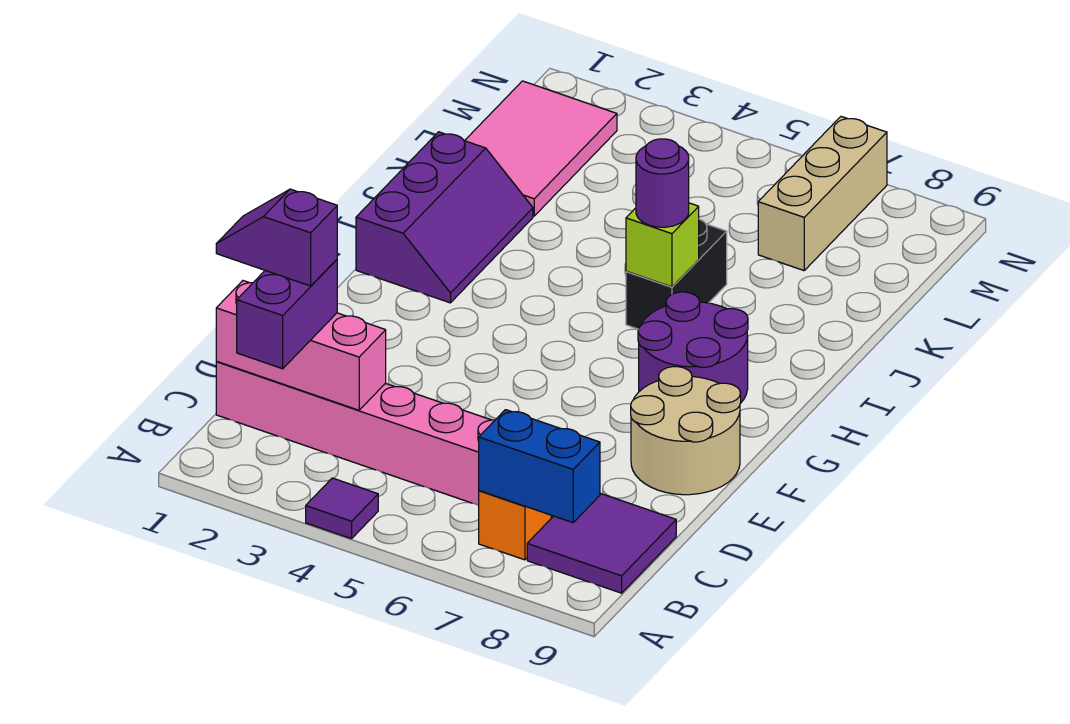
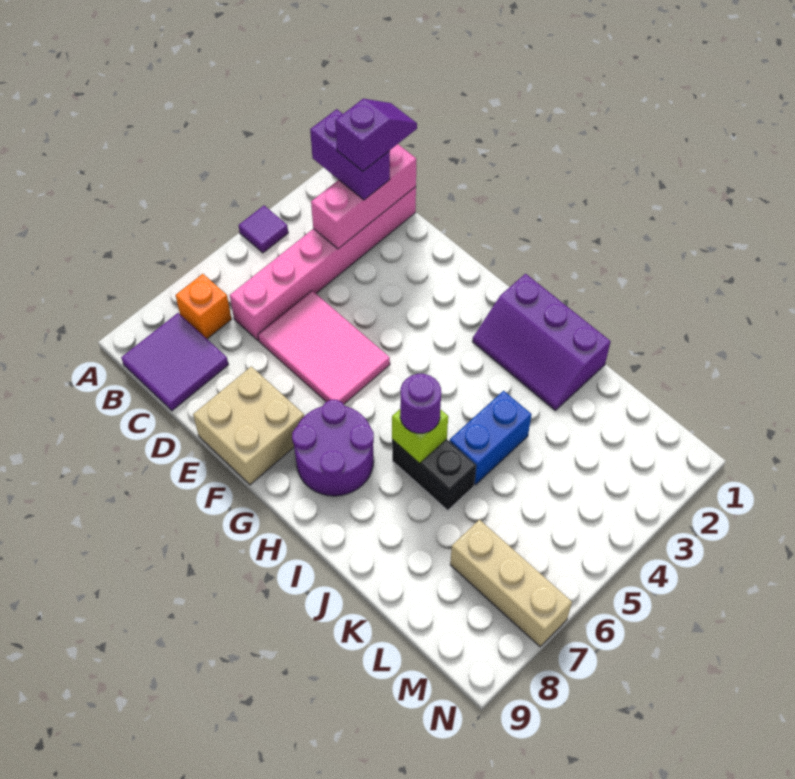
blue 1x2 brick [479,410,600,523] -> blue 1x2 brick moved to [449,391,532,485]
tan 2x2 round brick [631,367,741,495] -> tan 2x2 brick [193,366,304,485]
pink 2x3 tile [465,81,617,216] -> pink 2x3 tile moved to [258,291,390,404]

